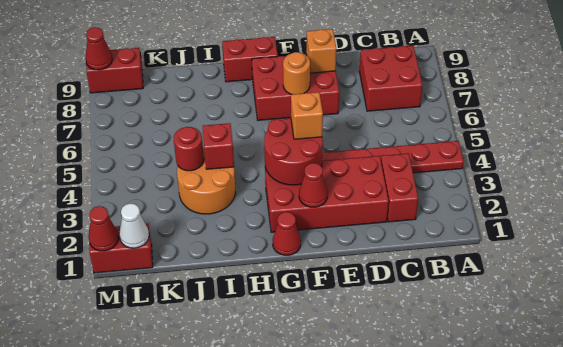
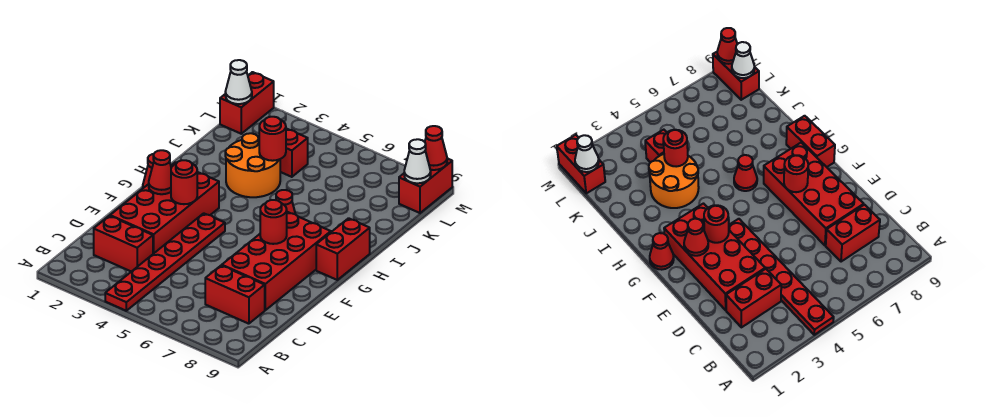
red 2x2 brick [359,46,423,111] -> red 1x2 brick [205,266,265,324]
red 2x3 brick [252,54,339,120] -> red 2x4 brick [222,212,331,310]
orange 1x1 brick [306,29,336,73] -> none
red 2x2 round brick [264,118,323,185] -> red 1x1 round brick [171,160,197,204]
orange 1x1 brick [291,92,323,139] -> none
orange 1x1 round brick [283,52,310,94] -> red 1x1 round brick [260,200,287,244]
red 1x1 brick [203,123,234,169] -> red 1x1 brick moved to [280,129,308,177]
none -> white 1x1 cone [404,139,431,183]
red 1x1 cone [88,206,118,251] -> red 1x1 cone moved to [276,190,295,214]

